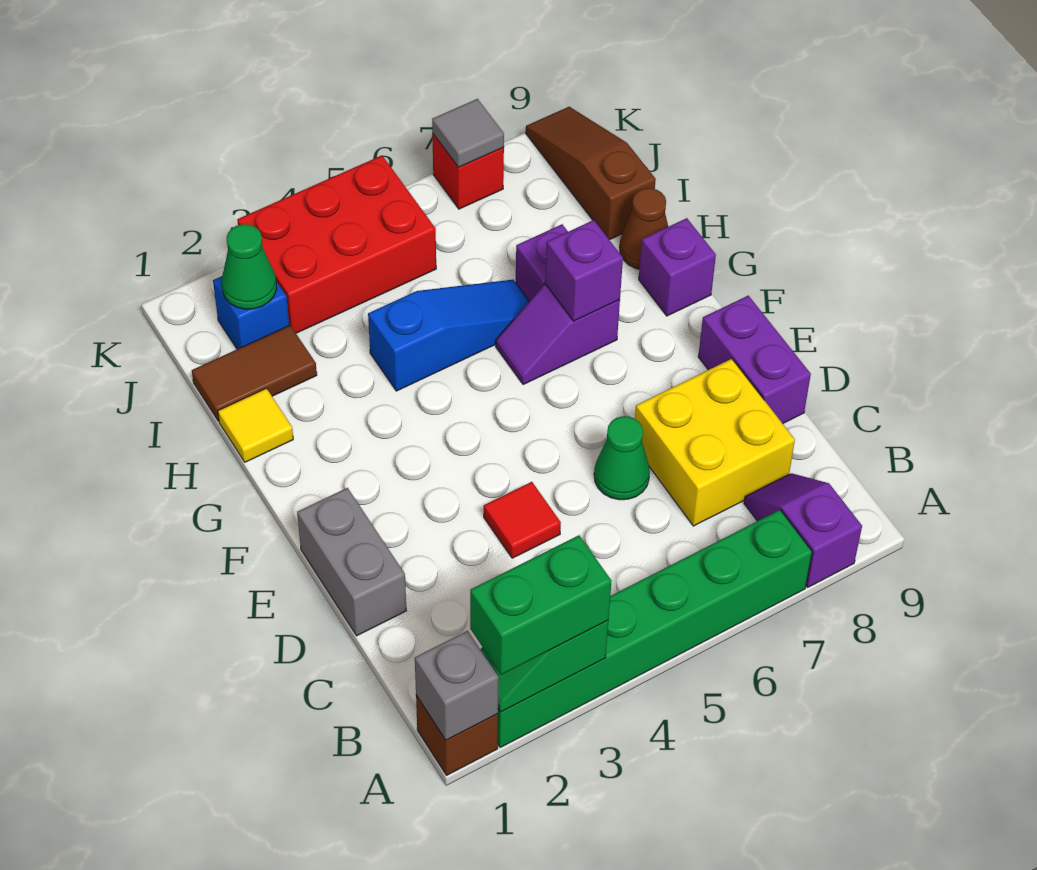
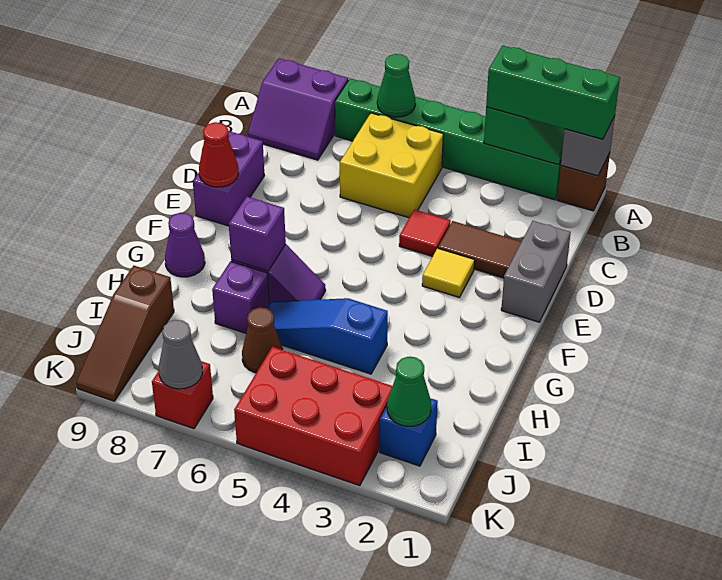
green 1x2 brick [470,535,611,675] -> green 1x3 brick [486,45,620,139]
purple 1x2 slope [744,473,862,587] -> purple 2x2 slope [248,59,348,160]
yellow 2x2 brick [635,359,795,526] -> yellow 2x2 brick moved to [340,113,443,218]
green 1x1 cone [594,416,650,500] -> green 1x1 cone moved to [377,54,415,117]
none -> red 1x1 cone [199,122,238,187]
purple 1x1 brick [639,218,716,316] -> purple 1x1 cone [165,213,205,277]
yellow 1x1 tile [218,388,293,462] -> yellow 1x1 tile moved to [422,248,475,298]
brown 1x1 cone [619,188,668,269] -> brown 1x1 cone moved to [242,307,283,373]
brown 1x2 tile [192,325,317,421] -> brown 1x2 tile moved to [438,221,522,278]
grey 1x1 tile [432,99,504,167] -> grey 1x1 cone [159,320,202,389]

